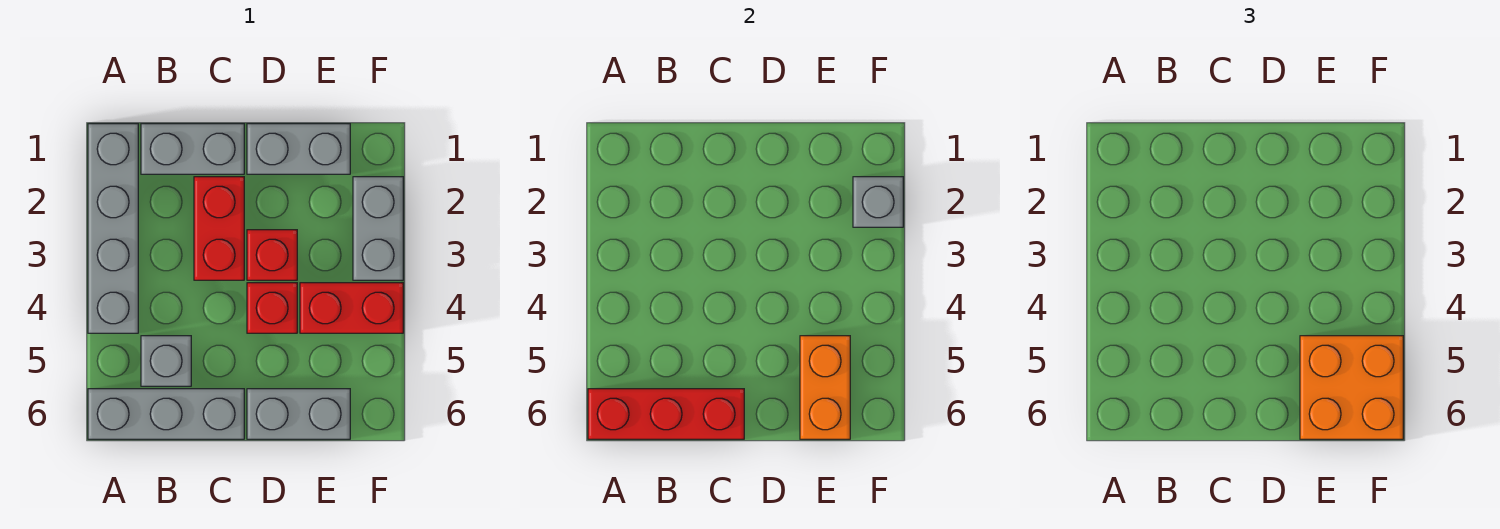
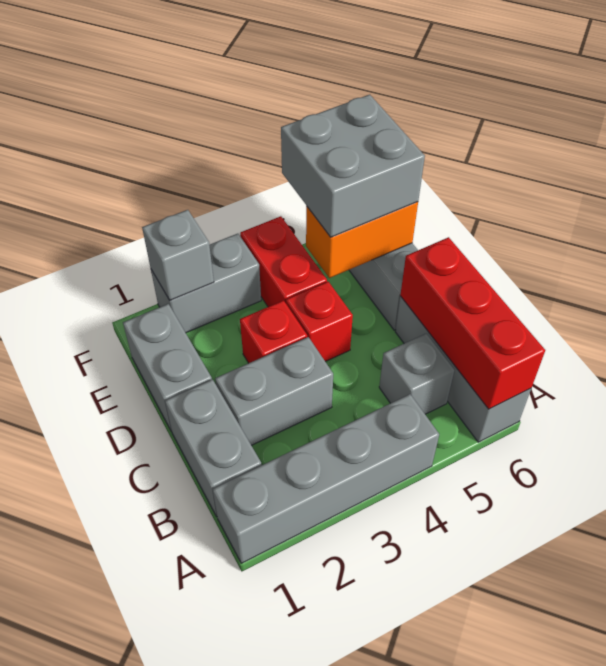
red 1x2 brick [194,177,244,280] -> grey 1x2 brick [215,337,333,445]
orange 2x2 brick [1300,336,1403,439] -> grey 2x2 brick [281,95,425,237]

